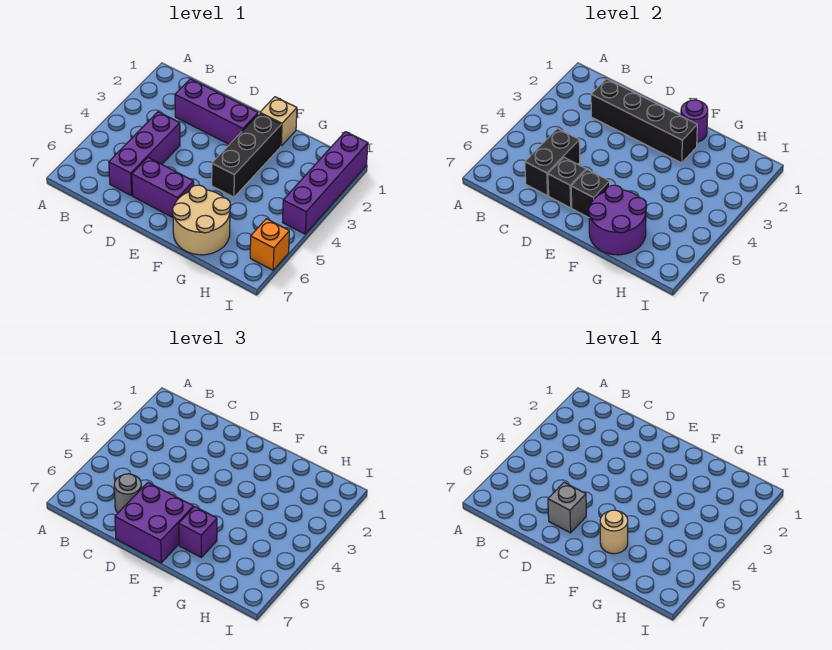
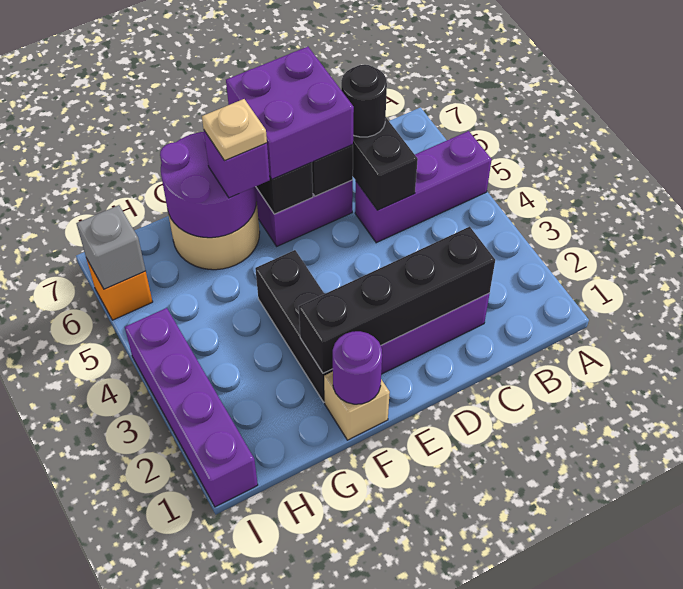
purple 1x3 brick [109,112,180,196] -> purple 1x3 brick turned to [355,131,492,243]
grey 1x1 round brick [114,474,142,513] -> black 1x1 round brick [341,65,387,137]
grey 1x1 brick [548,483,586,533] -> grey 1x1 brick moved to [76,205,146,289]
tan 1x1 round brick [600,510,628,554] -> tan 1x1 plate [202,99,267,161]

